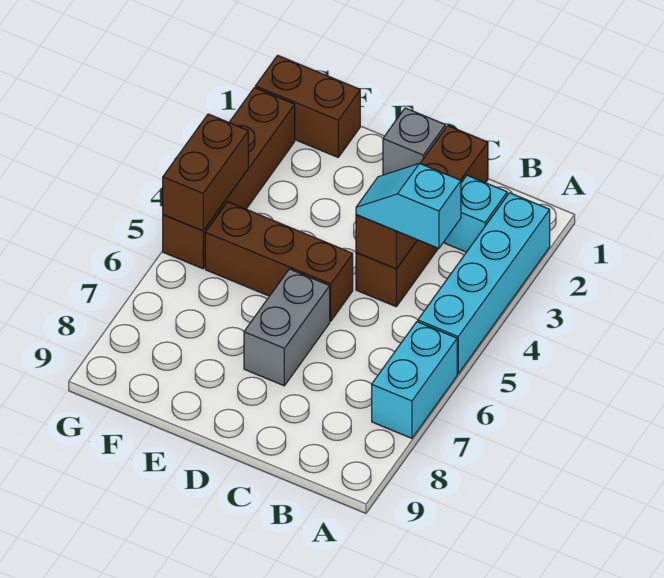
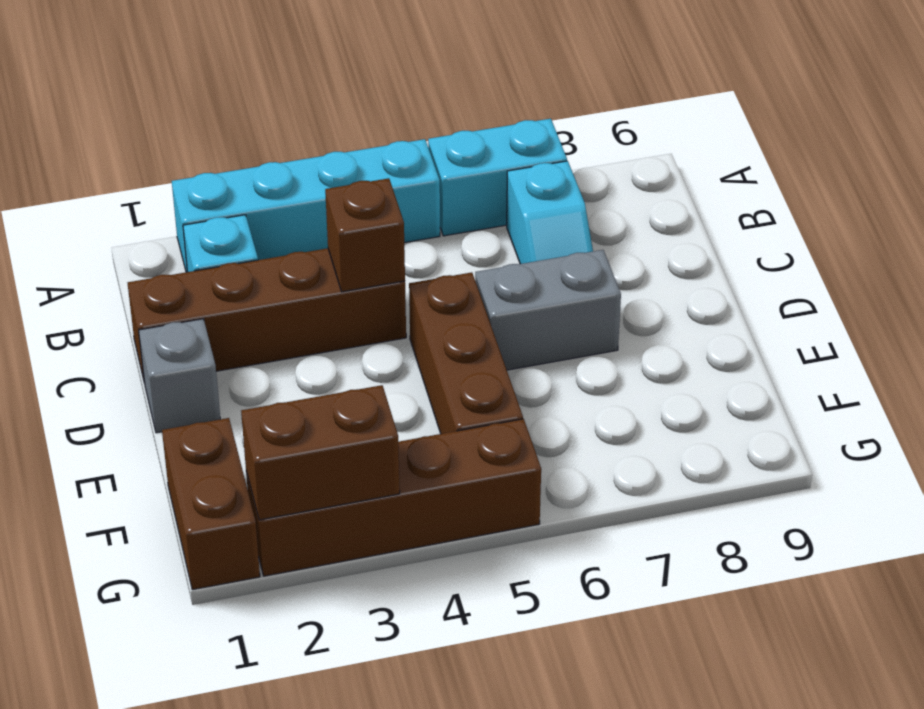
cyan 1x2 slope [356,163,461,249] -> cyan 1x2 slope moved to [507,161,593,264]
brown 1x2 brick [163,114,248,231] -> brown 1x2 brick moved to [241,385,400,520]

